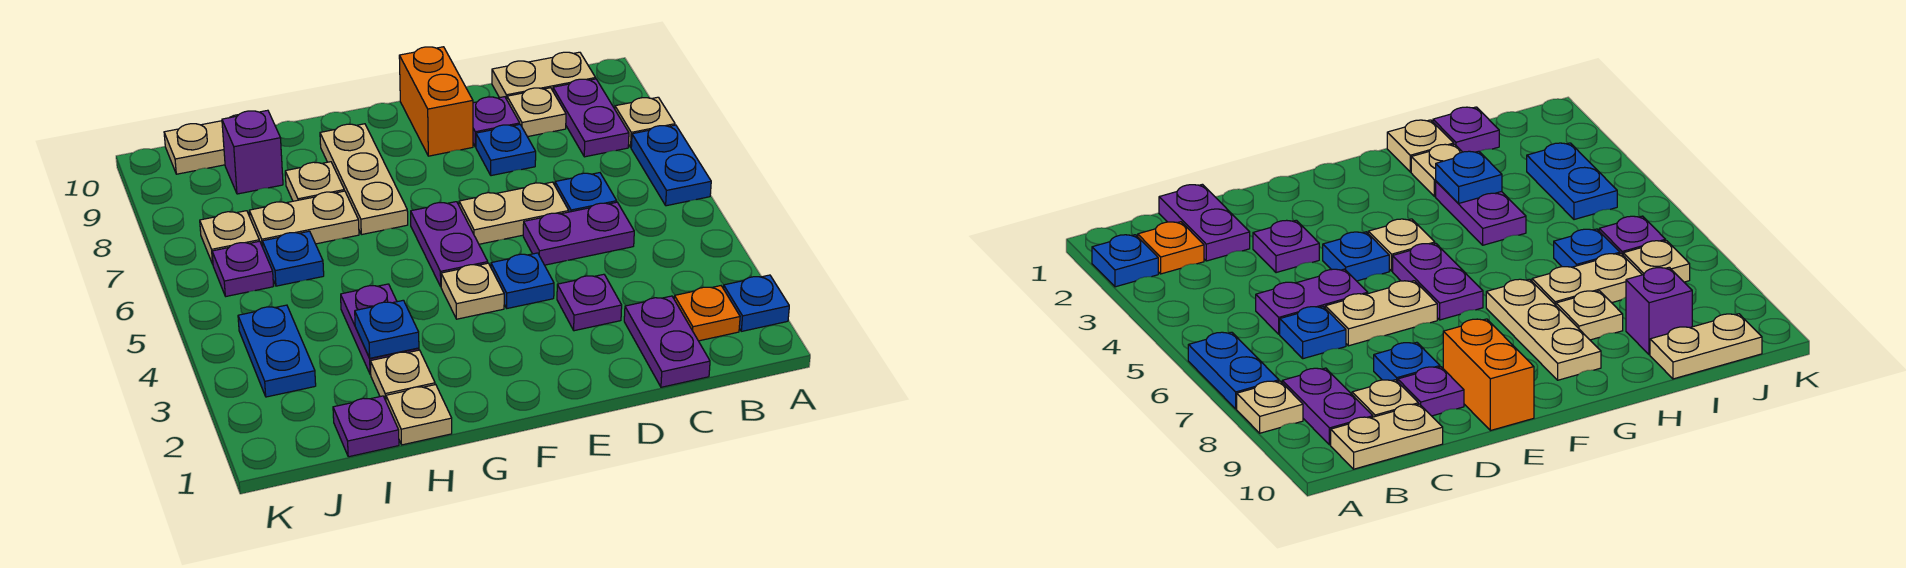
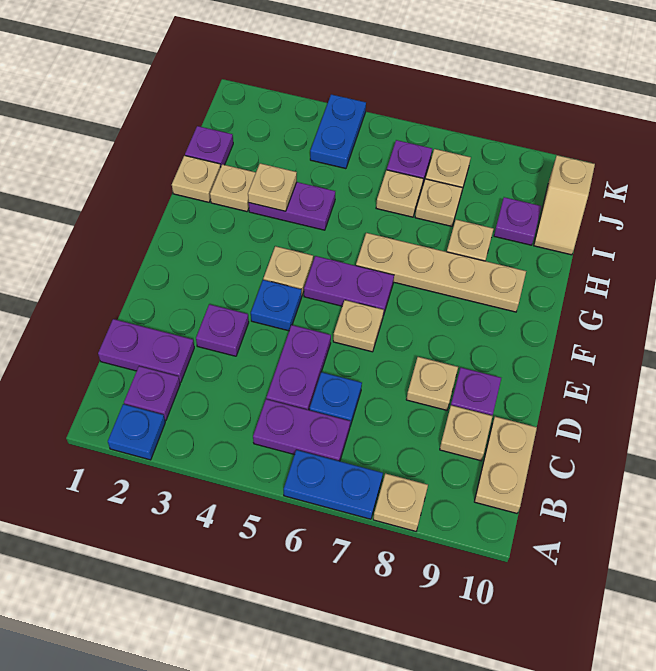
orange 1x1 plate [674,286,740,341] -> purple 1x1 plate [124,366,180,420]
purple 1x2 plate [553,79,629,157] -> purple 1x2 plate moved to [253,399,350,461]
tan 1x2 plate [459,182,569,244] -> tan 1x1 plate [333,300,384,352]
blue 1x1 plate [476,125,536,176] -> tan 1x1 plate [406,357,458,410]
orange 1x2 brick [399,47,473,156] -> none
tan 1x3 plate [320,124,408,235] -> tan 1x4 plate [356,233,526,312]
blue 1x1 plate [355,300,419,358] -> tan 1x1 plate [248,163,297,211]
tan 1x2 plate [249,191,359,247] -> tan 1x1 plate [415,179,462,226]
blue 1x1 plate [262,231,324,286] -> tan 1x1 plate [376,170,423,217]
purple 1x1 brick [222,110,283,194] -> purple 1x1 plate [494,197,541,245]
tan 1x2 plate [164,115,238,174] -> tan 1x2 slope [534,155,595,255]
blue 1x2 plate [238,305,316,397] -> blue 1x2 plate turned to [310,94,366,169]

